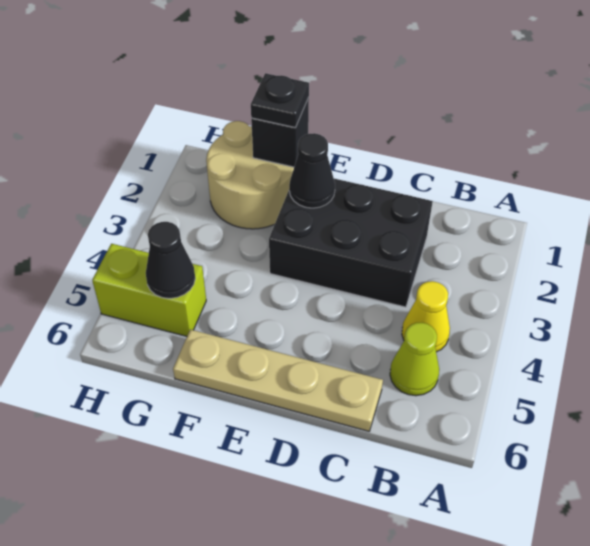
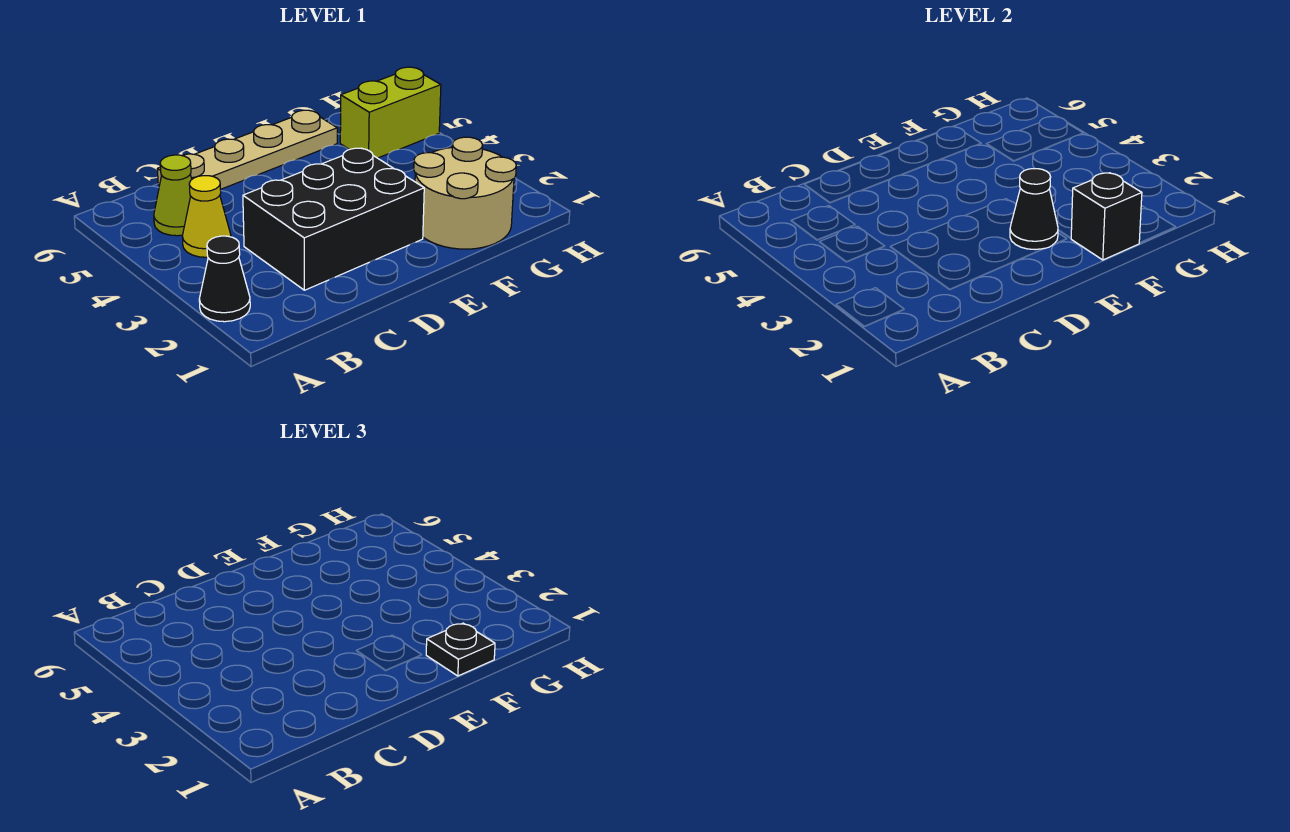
black 1x1 cone [146,222,195,298] -> black 1x1 cone moved to [199,236,250,322]

